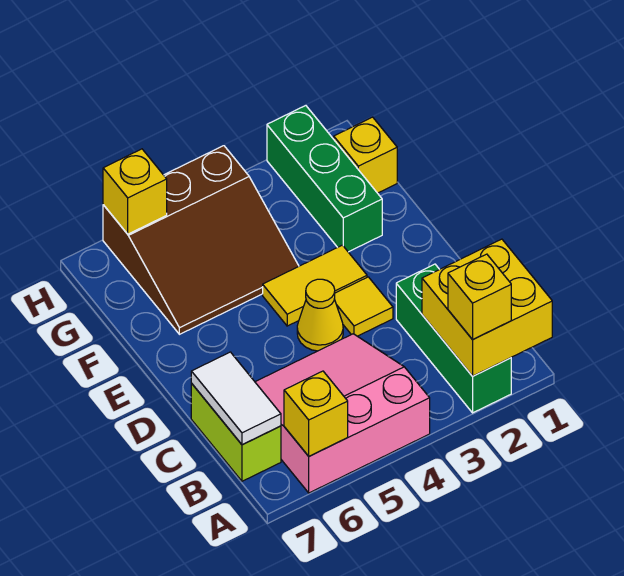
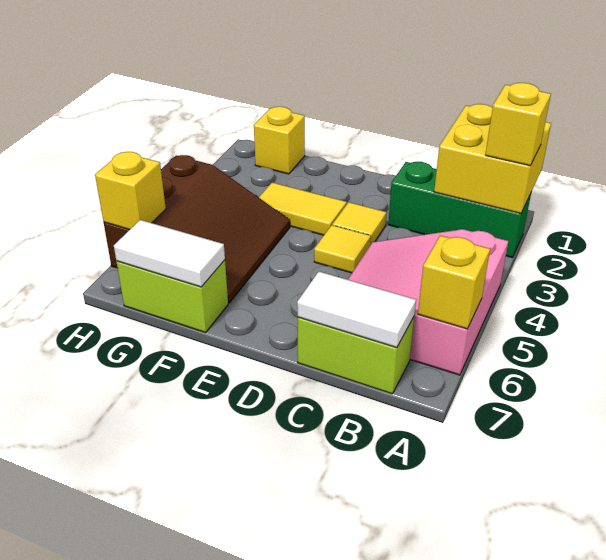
yellow 1x1 cone [297,279,343,351] -> yellow 1x1 tile [314,225,371,273]
yellow 1x2 tile [263,245,367,326] -> yellow 1x2 tile turned to [259,183,347,235]
green 1x3 brick [267,106,382,252] -> none
none -> lime 1x2 brick [116,260,228,333]
none -> white 1x2 tile [114,220,225,287]

